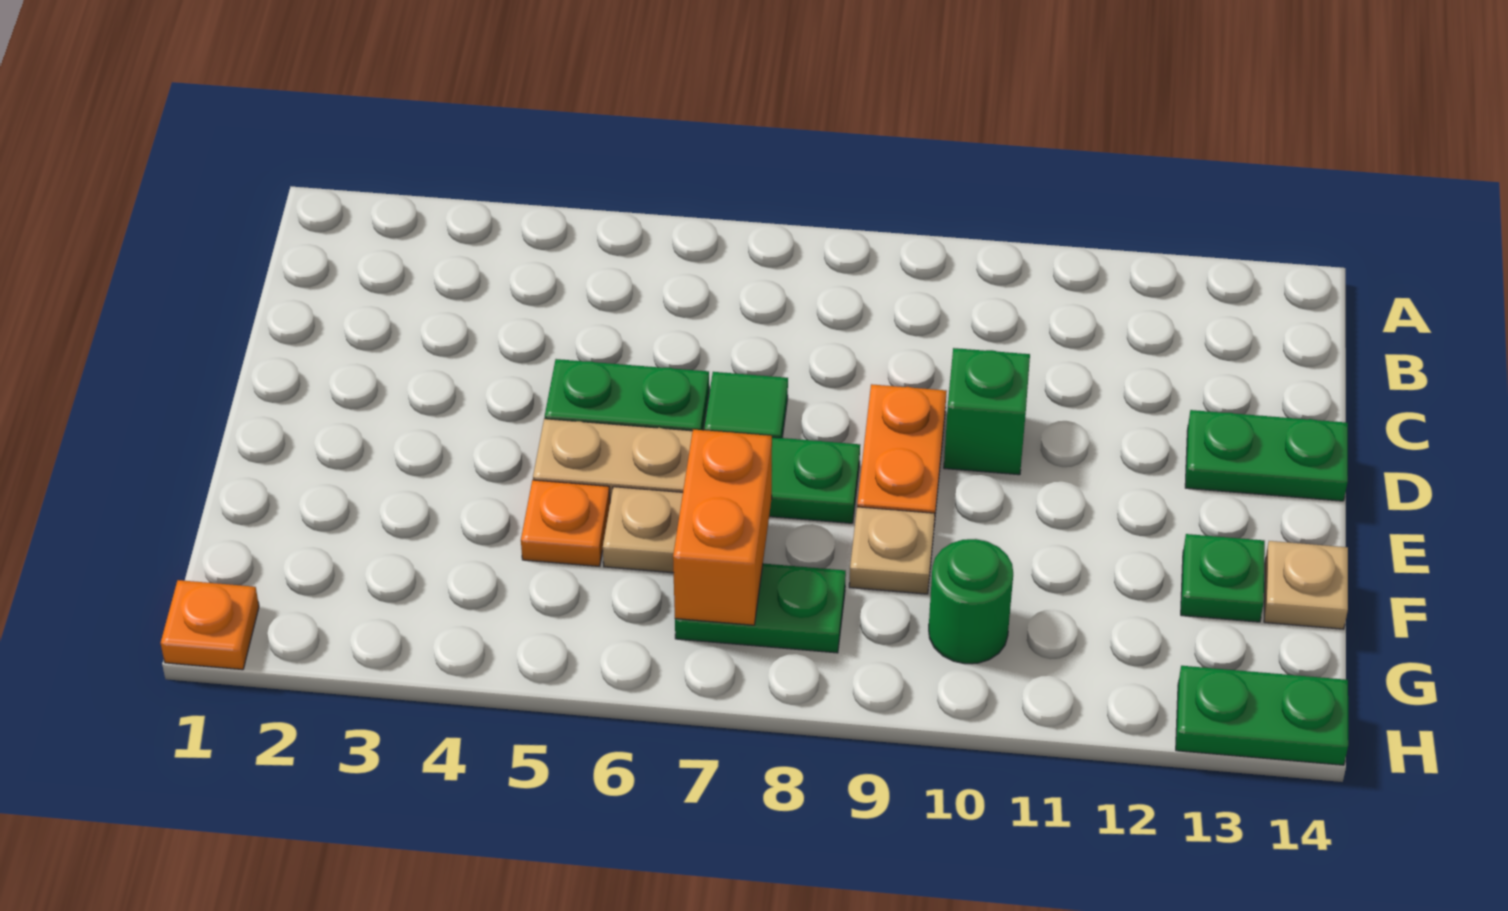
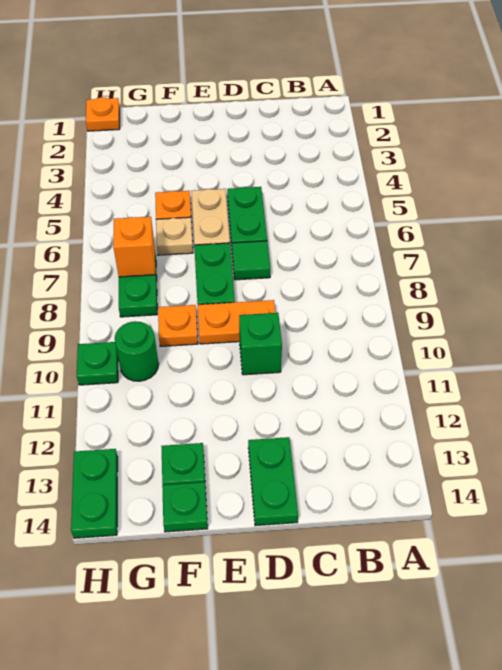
orange 1x2 brick [673,429,772,625] -> orange 1x1 brick [113,217,155,277]
tan 1x1 plate [849,507,935,594] -> orange 1x1 plate [158,305,198,347]
tan 1x1 plate [1264,541,1348,629] -> green 1x1 plate [162,482,208,532]
none -> green 1x1 plate [77,342,118,385]

